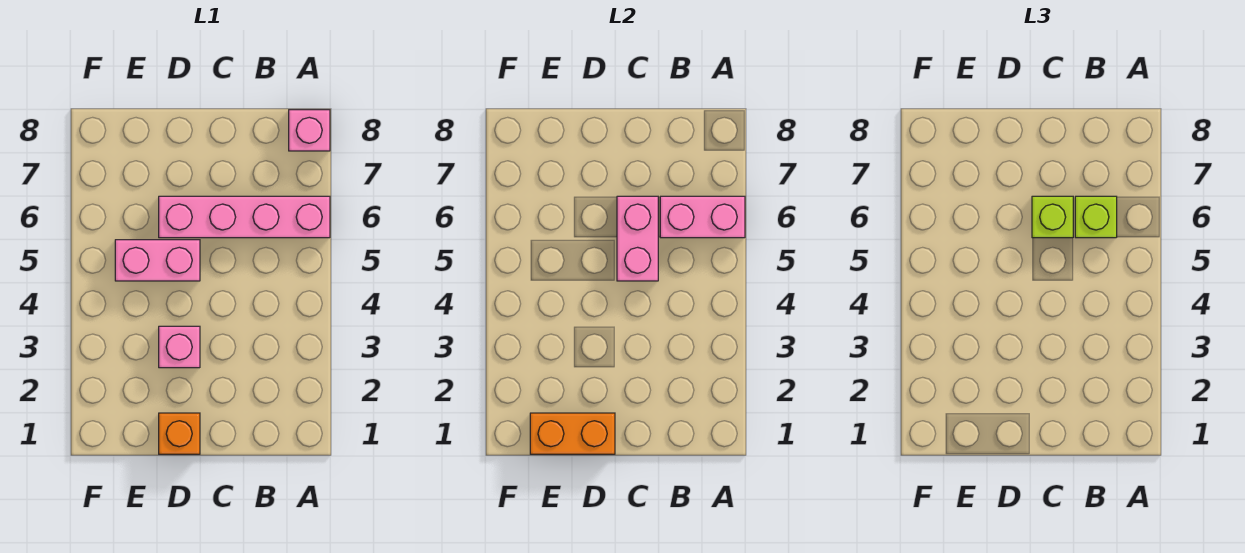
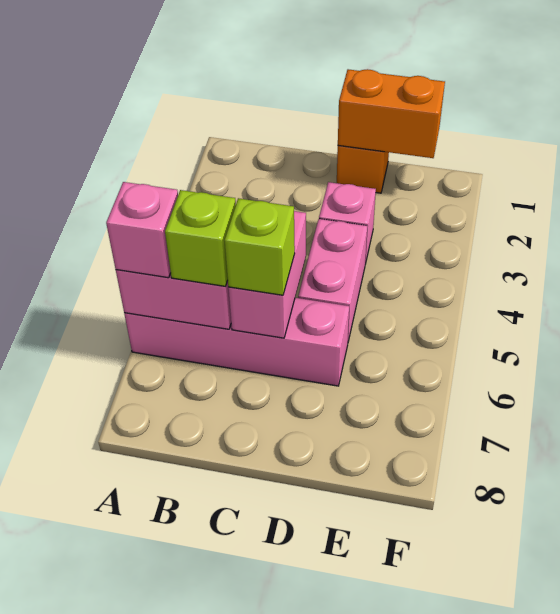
pink 1x1 brick [289,110,330,151] -> pink 1x1 brick moved to [106,182,178,278]
pink 1x2 brick [115,240,200,281] -> pink 1x2 brick turned to [298,219,368,341]

